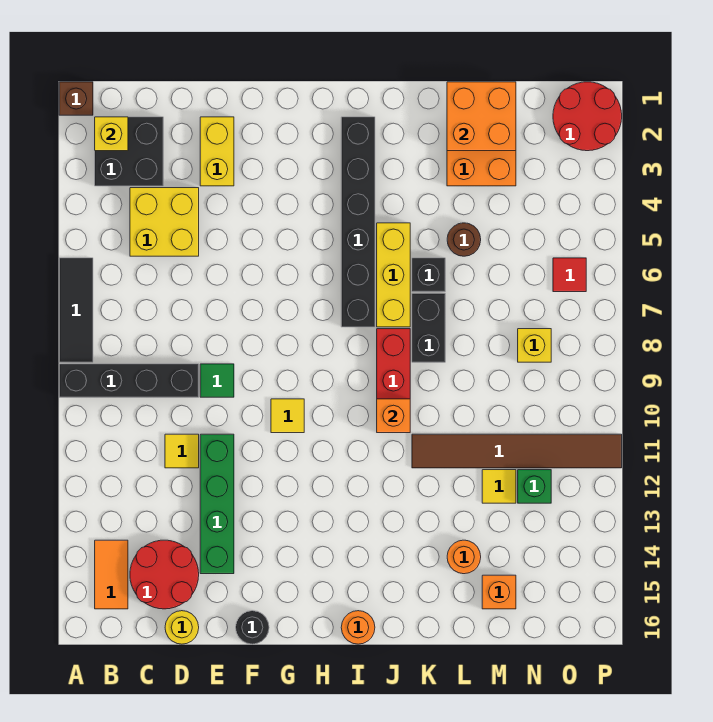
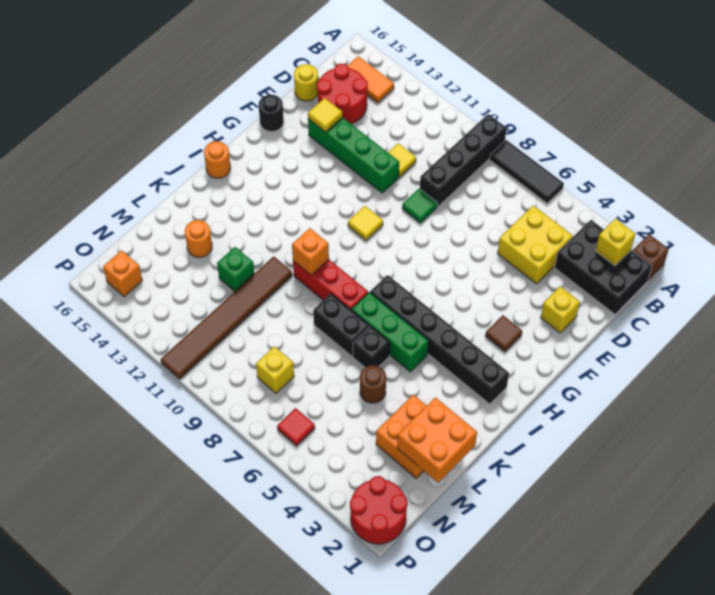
black 2x2 brick [95,117,163,186] -> black 2x3 brick [555,220,652,314]
yellow 1x2 brick [200,117,234,186] -> yellow 1x1 brick [541,286,580,333]
none -> brown 1x1 tile [486,315,522,352]
yellow 1x3 brick [377,223,410,327] -> green 1x3 brick [352,292,429,372]
yellow 1x1 tile [482,470,516,503] -> yellow 1x1 tile moved to [308,98,343,132]
orange 1x1 brick [482,575,516,609] -> orange 1x1 brick moved to [103,250,142,297]
green 1x1 brick [518,470,551,503] -> green 1x1 brick moved to [217,247,254,291]

